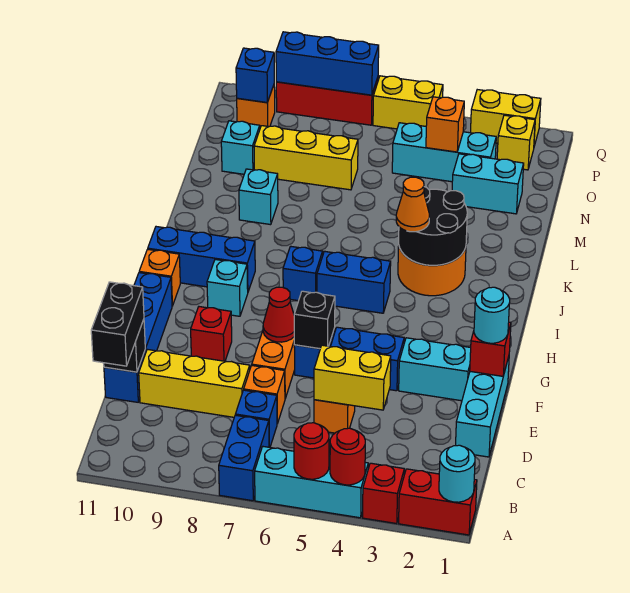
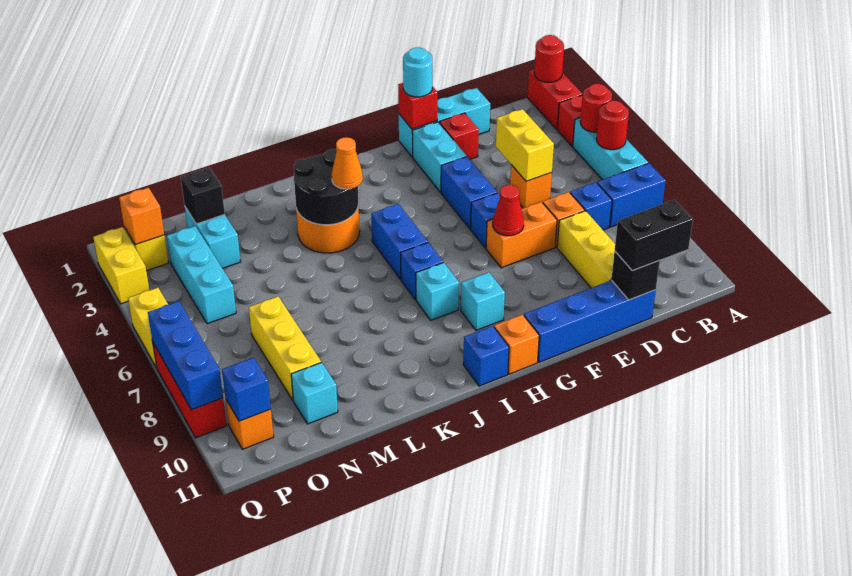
cyan 1x1 round brick [439,445,475,502] -> red 1x1 round brick [534,35,564,82]
black 1x1 brick [294,291,335,349] -> black 1x1 brick moved to [181,168,225,224]
red 1x1 brick [191,307,232,361] -> red 1x1 brick moved to [439,113,479,159]
blue 1x3 brick [148,227,255,291] -> blue 1x1 brick [463,326,509,386]
cyan 1x1 brick [239,169,278,225] -> cyan 1x1 brick moved to [416,263,459,320]
orange 1x1 brick [426,97,464,152] -> orange 1x1 brick moved to [119,188,164,245]

